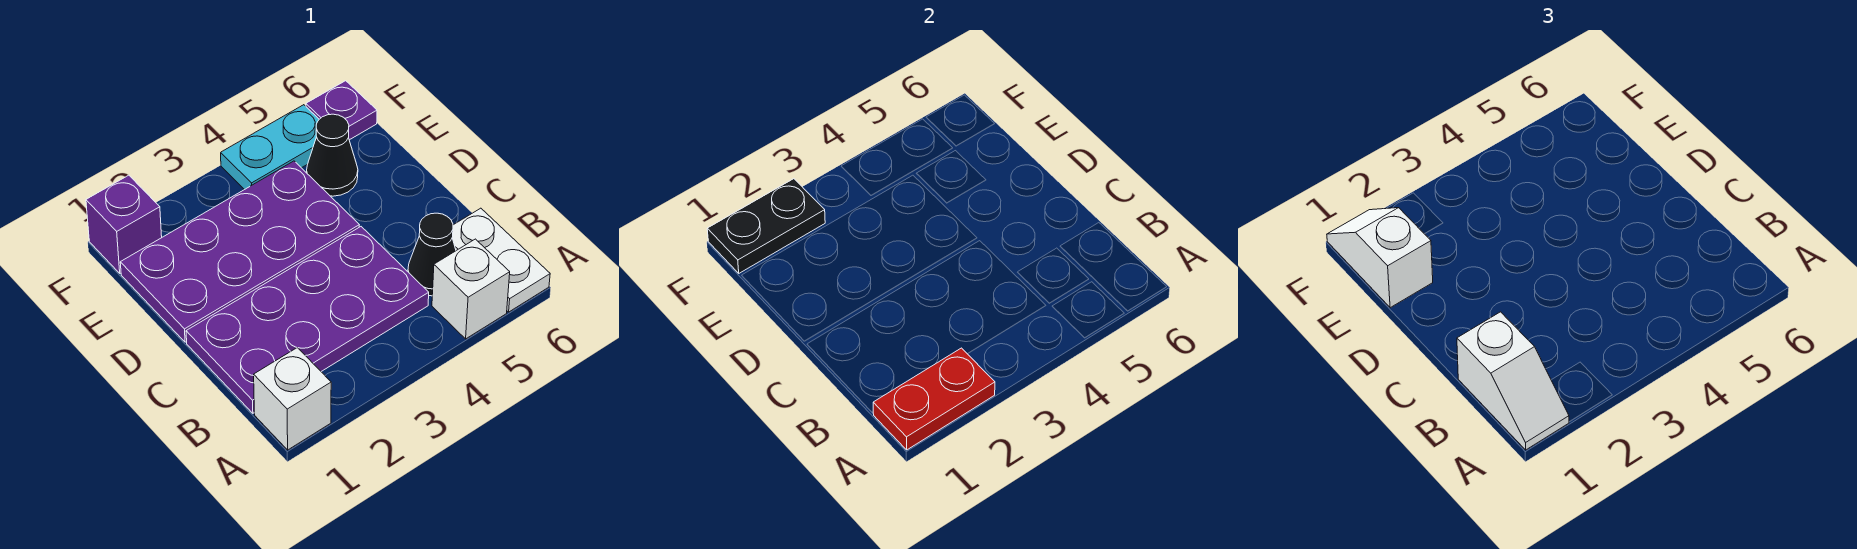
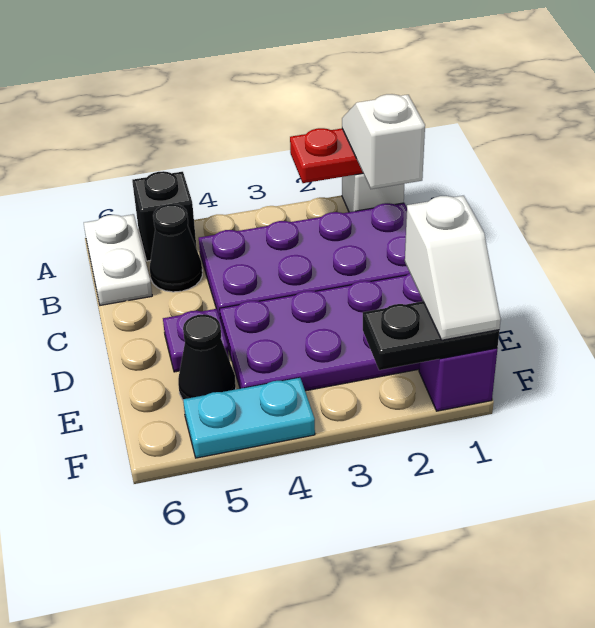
white 1x1 brick [432,239,510,339] -> black 1x1 brick [132,171,197,261]
purple 1x1 plate [306,81,377,140] -> purple 1x1 plate moved to [163,309,229,372]

